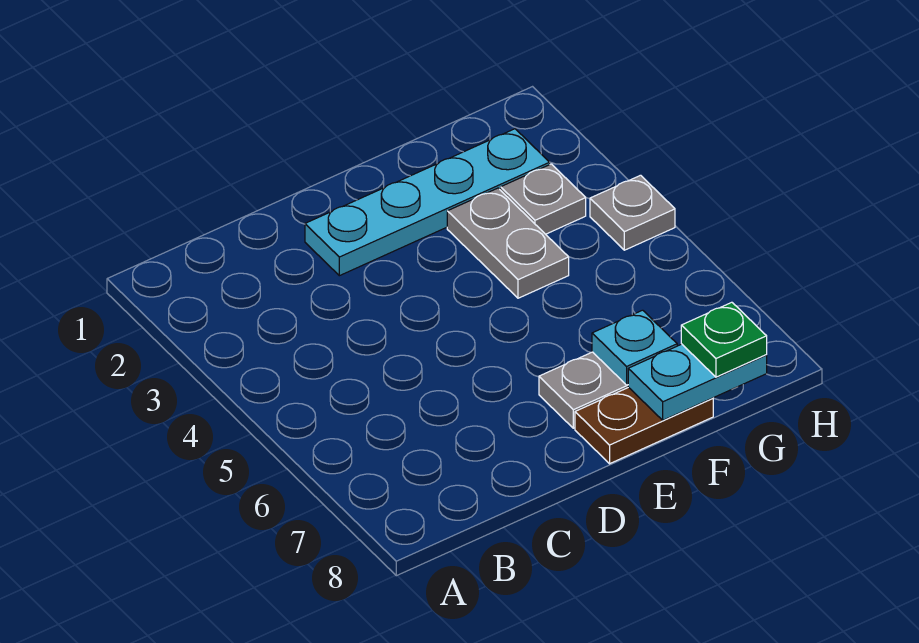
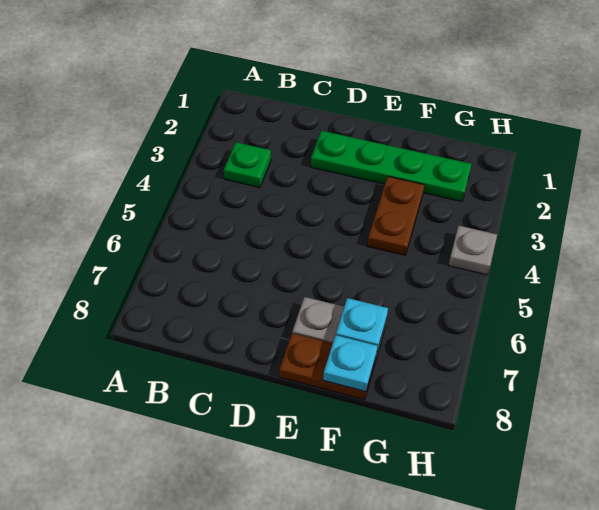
cyan 1x4 plate [305,129,550,276] -> green 1x4 plate [311,131,472,202]
grey 1x2 plate [447,188,569,298] -> brown 1x2 plate [367,176,424,255]
cyan 1x2 plate [628,344,767,420] -> cyan 1x1 plate [323,335,377,392]
grey 1x1 plate [501,164,586,234] -> none
green 1x1 plate [681,302,767,377] -> green 1x1 plate moved to [224,142,271,188]

